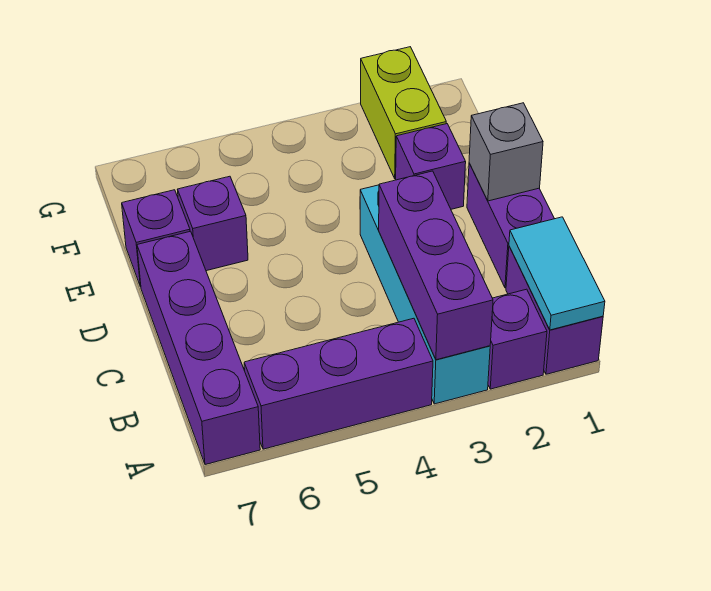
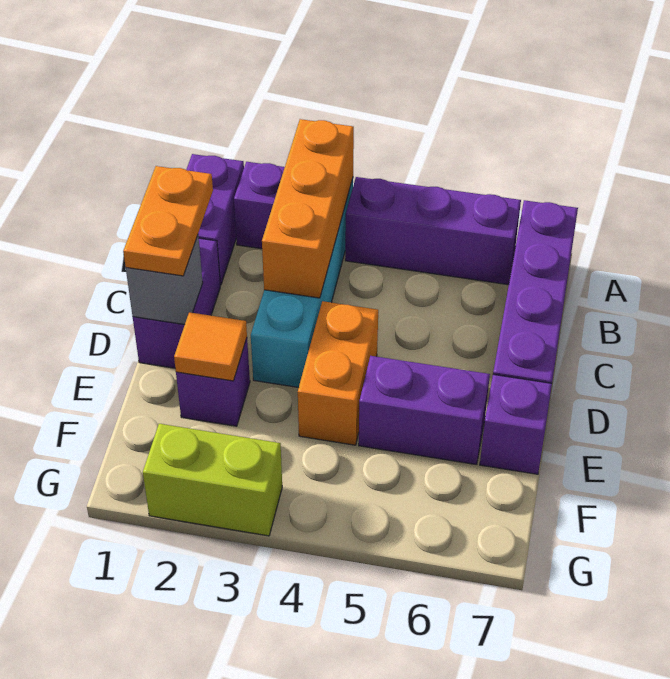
cyan 1x2 tile [509,217,605,330] -> none
purple 1x3 brick [379,171,493,360] -> orange 1x3 brick [262,119,354,298]
none -> orange 1x2 plate [123,166,213,276]
none -> orange 1x2 brick [298,301,378,445]
none -> orange 1x1 tile [174,312,247,381]
purple 1x1 brick [177,176,248,271] -> purple 1x2 brick [359,356,490,465]
lime 1x2 brick [361,47,446,179] -> lime 1x2 brick turned to [143,424,282,536]

